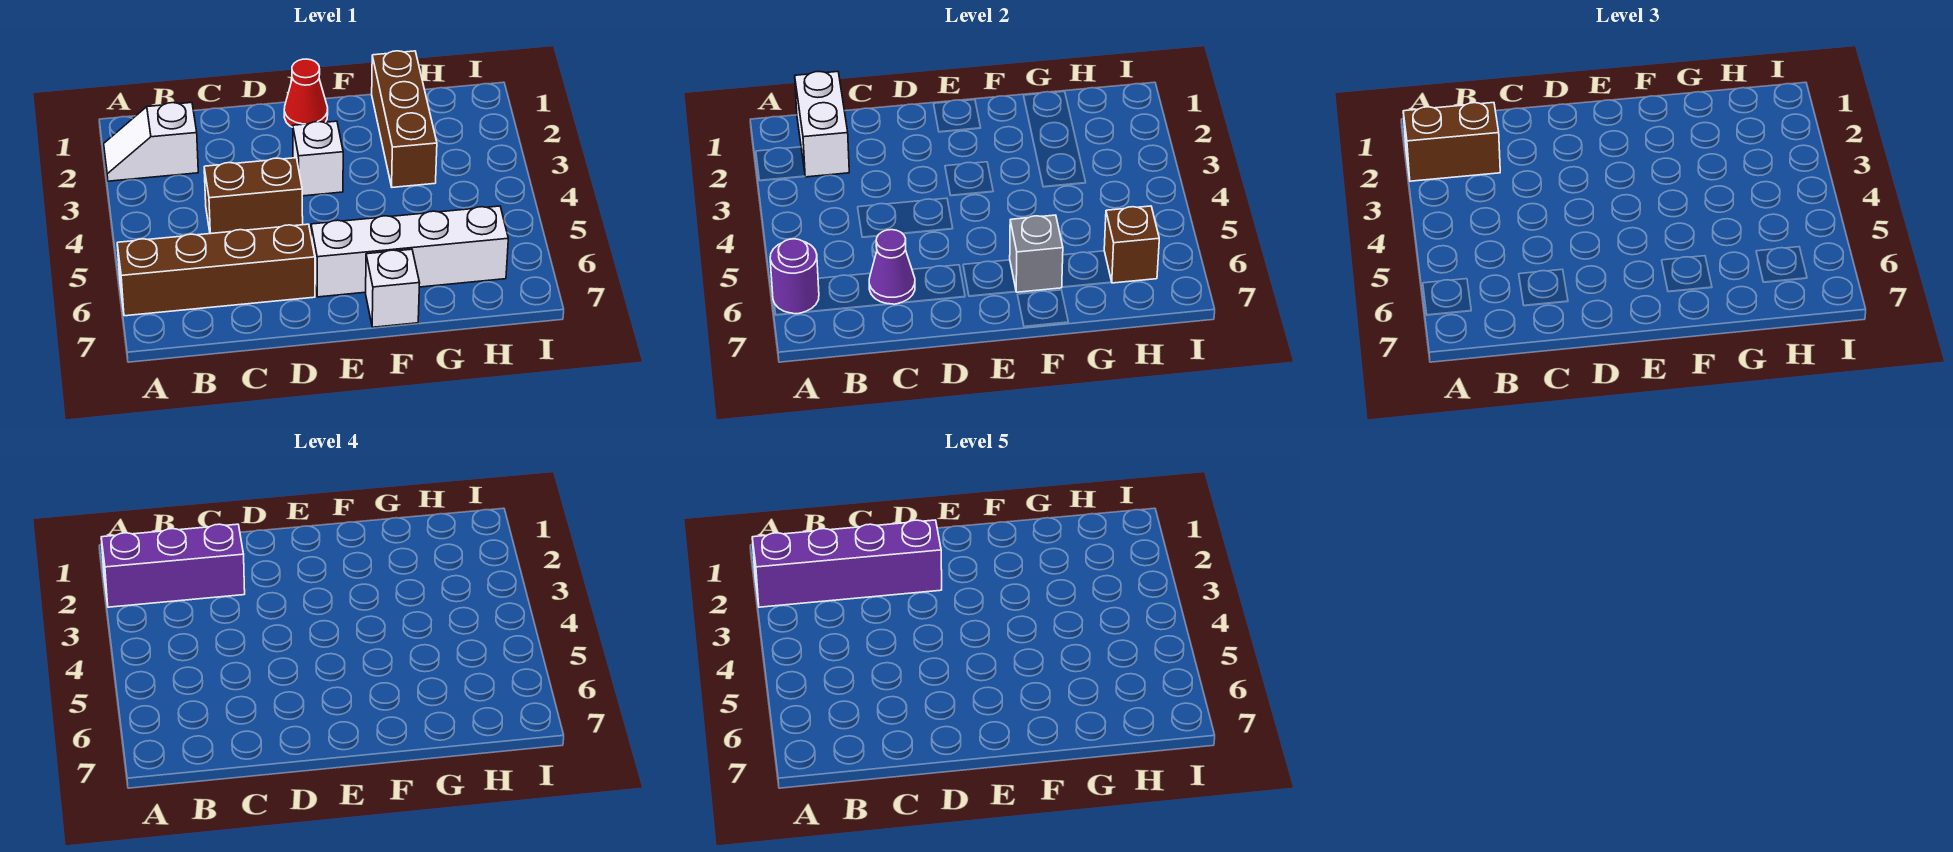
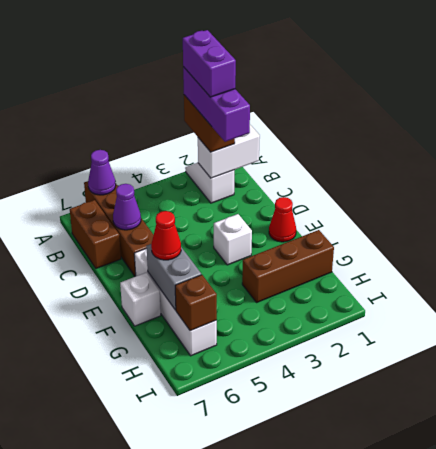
purple 1x4 brick [752,520,942,607] -> purple 1x2 brick [183,30,236,97]
purple 1x1 round brick [770,239,819,314] -> purple 1x1 cone [88,150,116,195]
brown 1x2 brick [204,158,303,234] -> brown 1x2 brick moved to [70,200,121,268]
grey 1x1 brick [1010,215,1063,292] -> grey 1x2 brick [146,244,201,310]
none -> red 1x1 cone [151,211,181,260]

